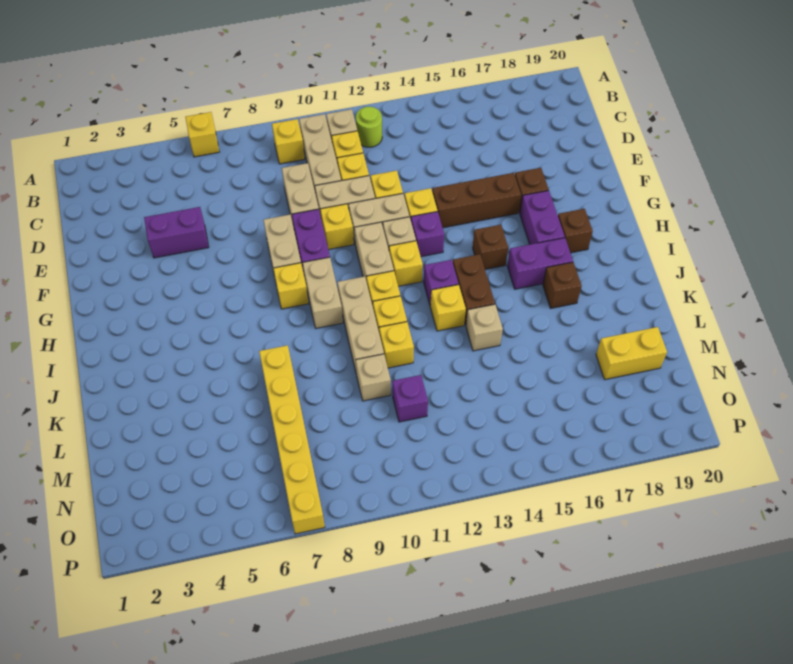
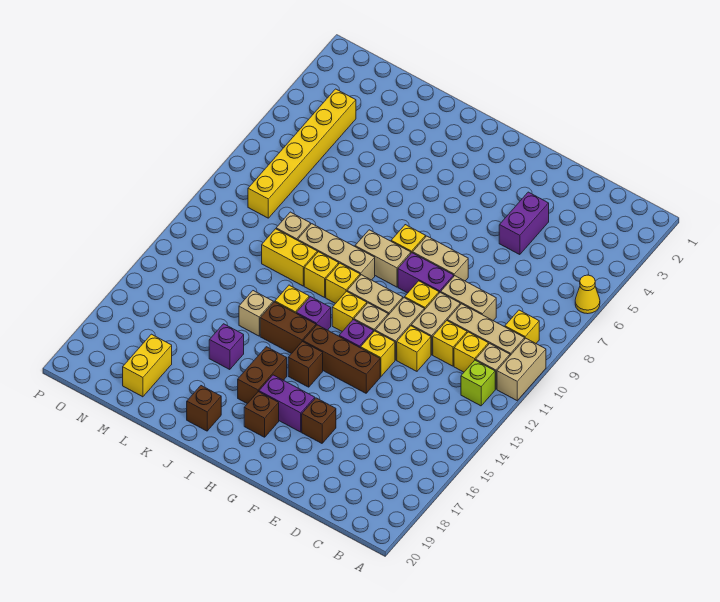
yellow 1x1 brick [185,112,219,157] -> yellow 1x1 cone [575,275,600,314]
none -> tan 1x2 brick [497,338,546,400]
lime 1x1 round brick [356,107,382,147] -> lime 1x1 brick [461,360,495,406]
brown 1x3 brick [432,173,521,228] -> brown 1x3 brick turned to [303,325,380,393]
purple 1x2 brick [507,238,573,289] -> brown 1x2 brick [238,347,287,404]
brown 1x1 brick [543,262,582,308] -> brown 1x1 brick moved to [187,386,221,431]
yellow 1x6 brick [259,345,325,534] -> yellow 1x6 brick turned to [248,89,356,218]
yellow 1x1 brick [379,322,414,368] -> yellow 1x2 brick [262,229,317,286]
purple 1x1 brick [392,375,428,422] -> purple 1x1 brick moved to [209,324,244,370]

